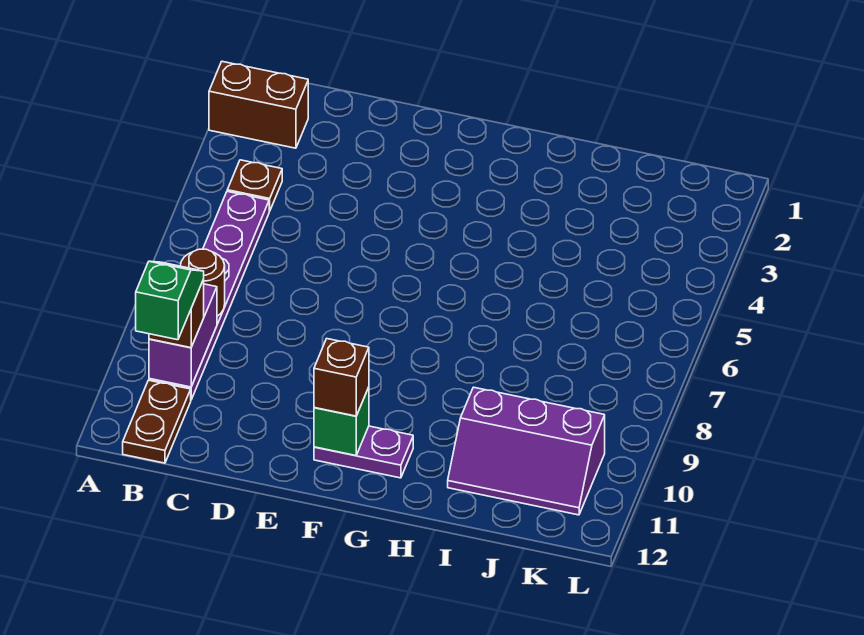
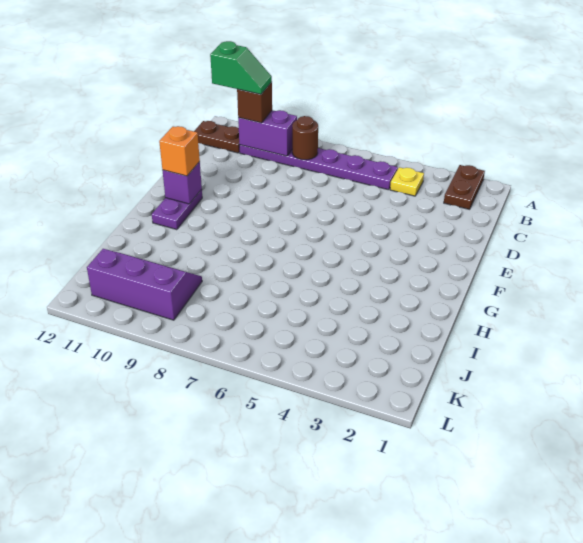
brown 1x2 brick [209,62,308,148] -> brown 1x2 plate [444,165,485,209]
brown 1x1 plate [227,160,282,211] -> yellow 1x1 plate [390,167,424,196]
green 1x1 brick [314,387,369,455] -> purple 1x1 brick [162,162,202,204]
brown 1x1 brick [314,339,369,416] -> orange 1x1 brick [159,126,200,176]
purple 2x3 slope [448,387,605,515] -> purple 2x3 slope turned to [87,249,202,320]

